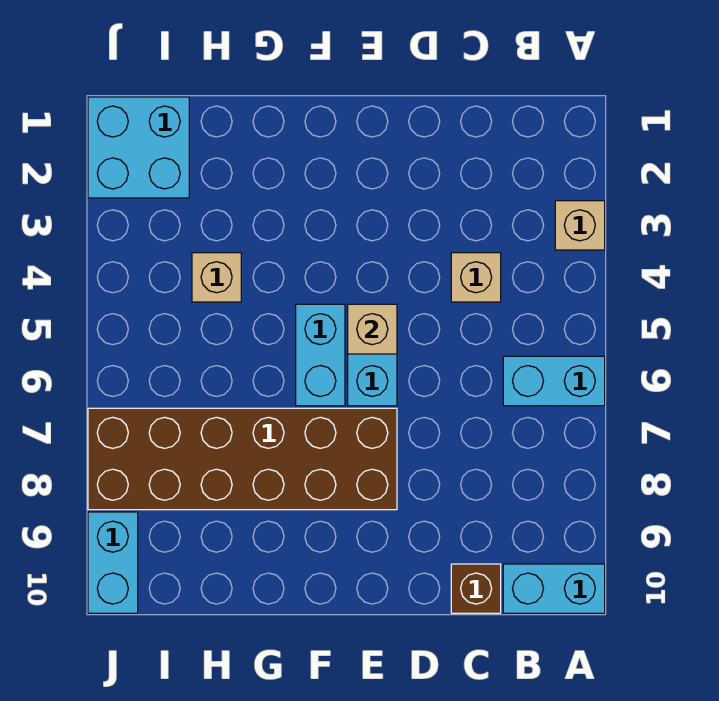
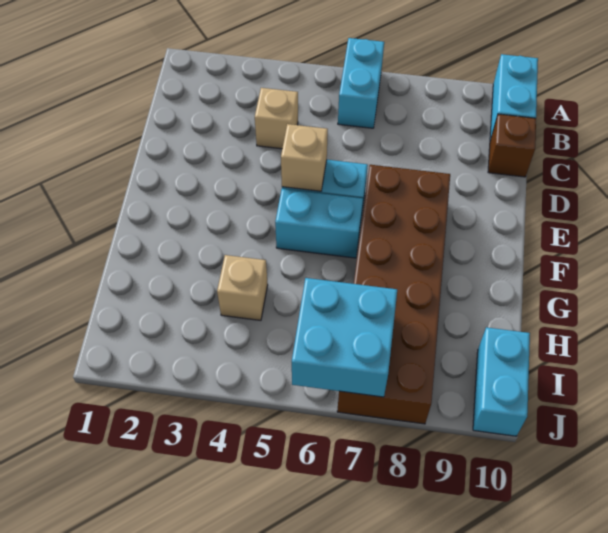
tan 1x1 brick [555,201,605,250] -> none
cyan 2x2 brick [88,97,189,198] -> cyan 2x2 brick moved to [292,278,397,397]
cyan 1x2 brick [88,512,138,613] -> cyan 1x2 brick turned to [473,327,530,436]

